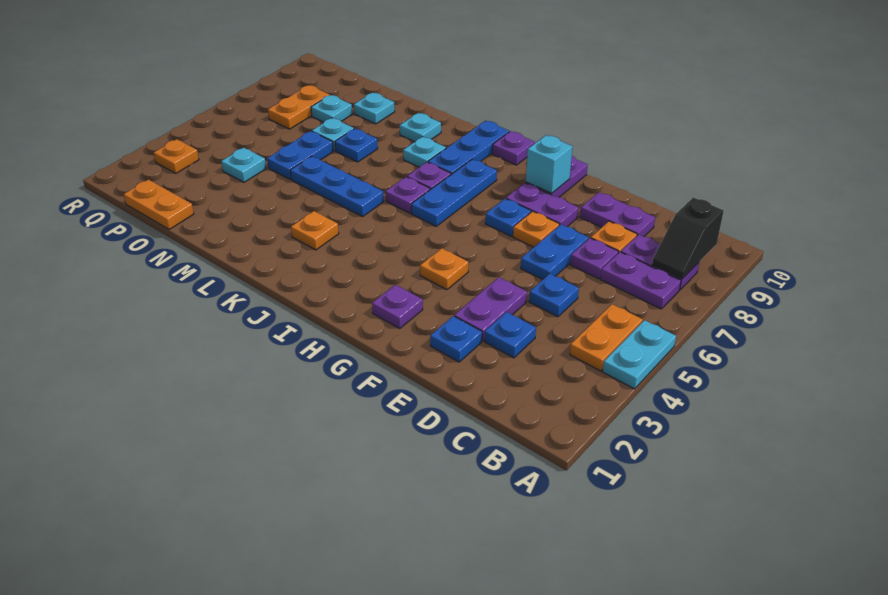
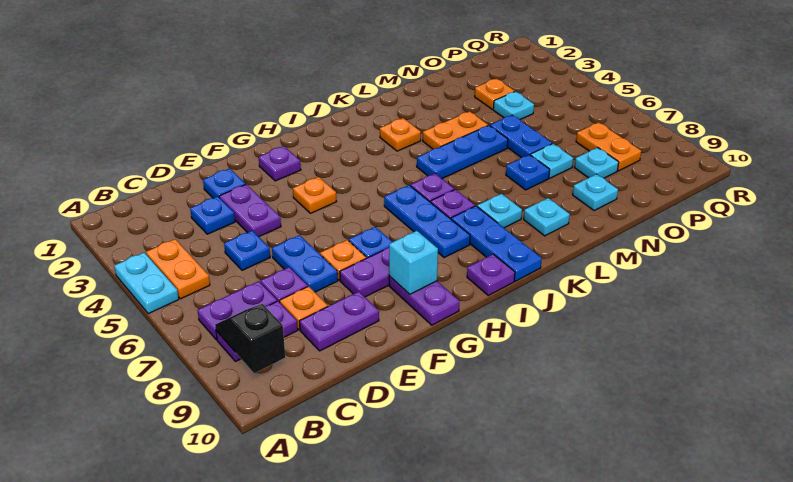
orange 1x2 plate [124,180,194,229] -> orange 1x2 plate moved to [423,111,488,149]
orange 1x1 plate [154,139,199,173] -> orange 1x1 plate moved to [475,79,515,110]

